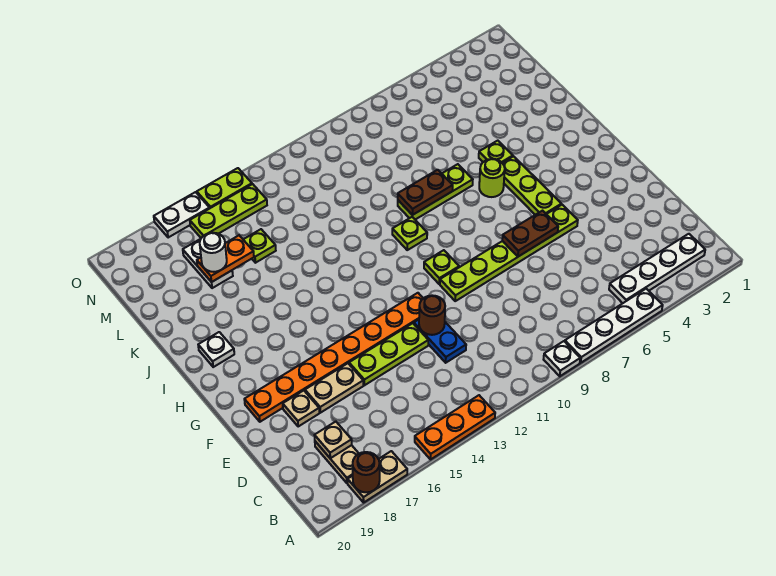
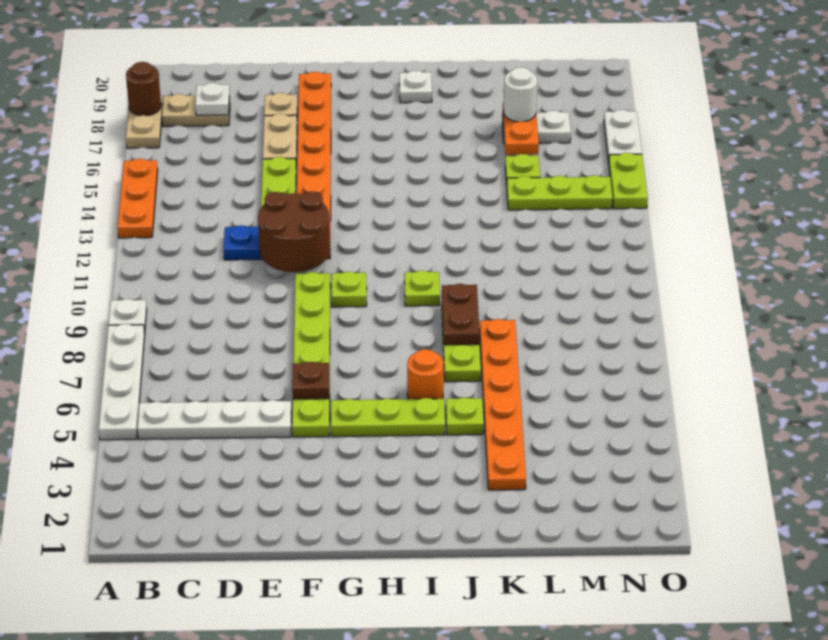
white 1x4 plate [609,234,705,303] -> white 1x4 plate turned to [137,400,291,439]
tan 1x1 plate [315,422,352,458] -> white 1x1 plate [195,83,229,115]
brown 1x1 round brick [419,295,445,335] -> brown 2x2 round brick [258,191,330,272]
brown 1x2 plate [502,211,558,257] -> brown 1x1 plate [292,362,329,399]
lime 1x1 round brick [479,159,505,197] -> orange 1x1 round brick [407,349,444,399]
none -> orange 1x6 plate [480,319,526,490]
lime 1x3 plate [190,184,267,238] -> lime 1x3 plate turned to [507,175,613,210]

